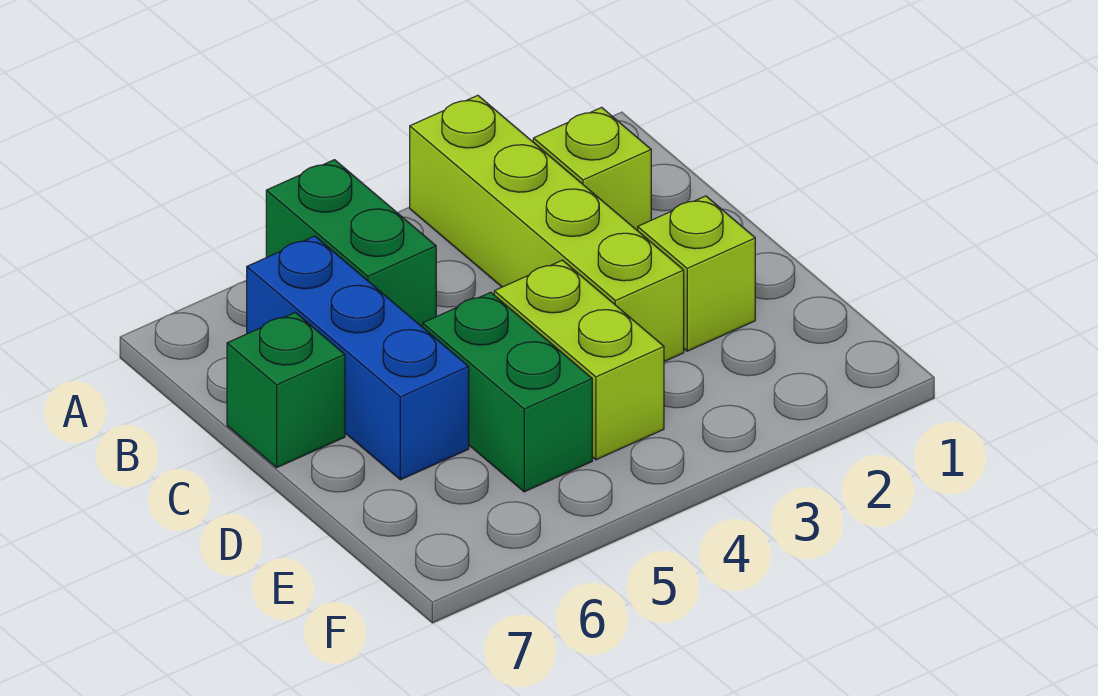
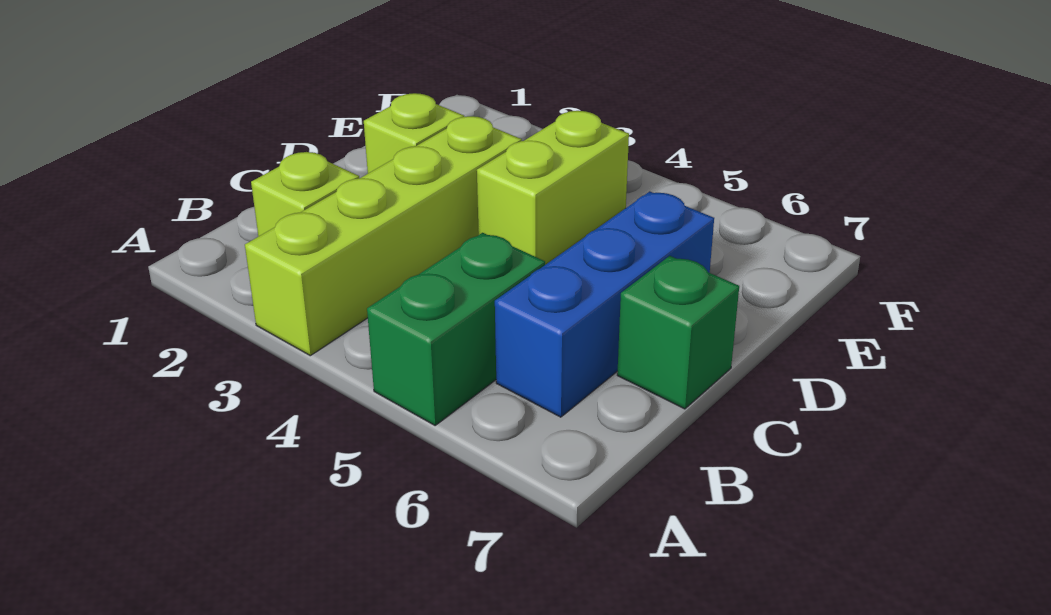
green 1x2 brick [423,292,592,492] -> none

